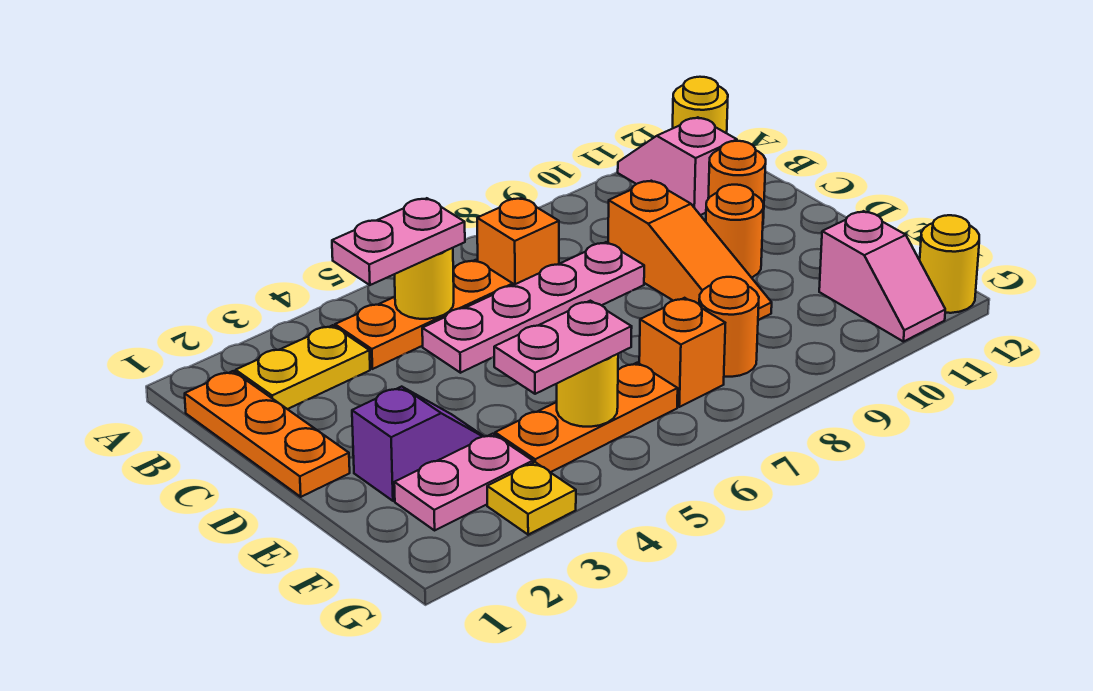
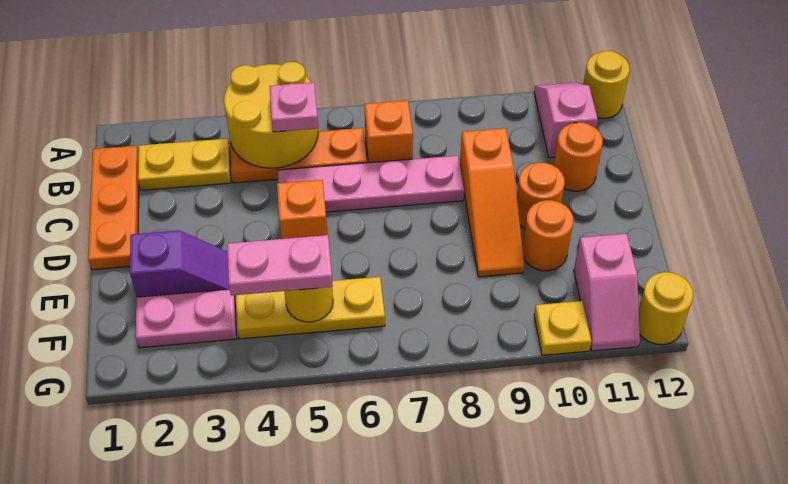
pink 1x2 plate [332,198,465,285] -> pink 1x1 plate [269,82,318,132]
yellow 1x1 round brick [395,248,454,319] -> yellow 2x2 round brick [224,62,318,168]
orange 1x3 plate [495,363,678,472] -> yellow 1x3 plate [236,277,385,339]
orange 1x1 brick [639,298,725,407] -> orange 1x1 brick moved to [277,180,327,239]
orange 1x1 round brick [699,277,759,377] -> orange 1x1 round brick moved to [522,200,573,271]
yellow 1x1 plate [487,462,576,535] -> yellow 1x1 plate moved to [534,301,591,355]

